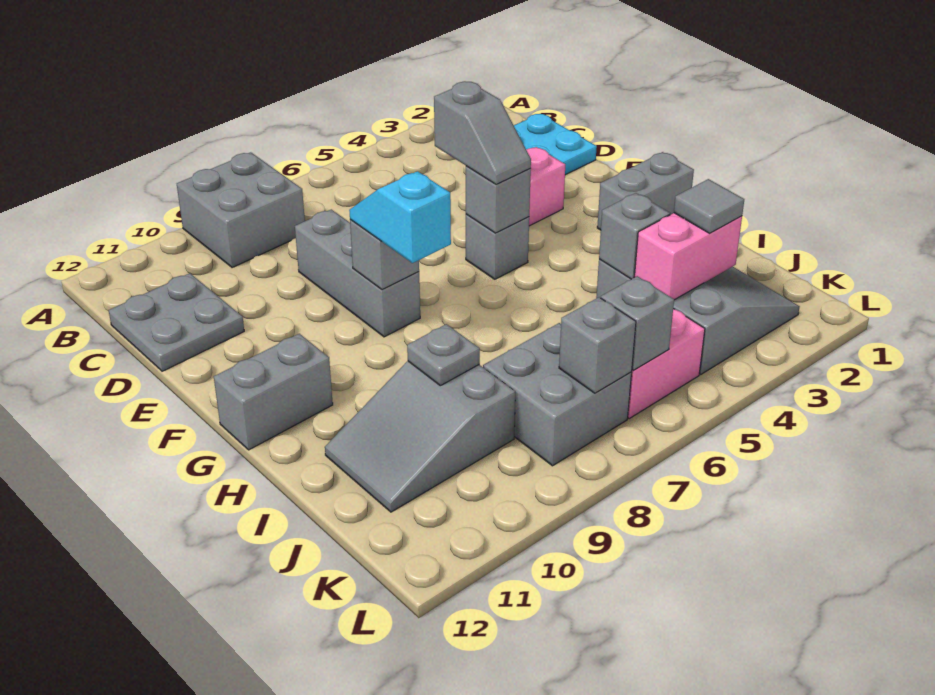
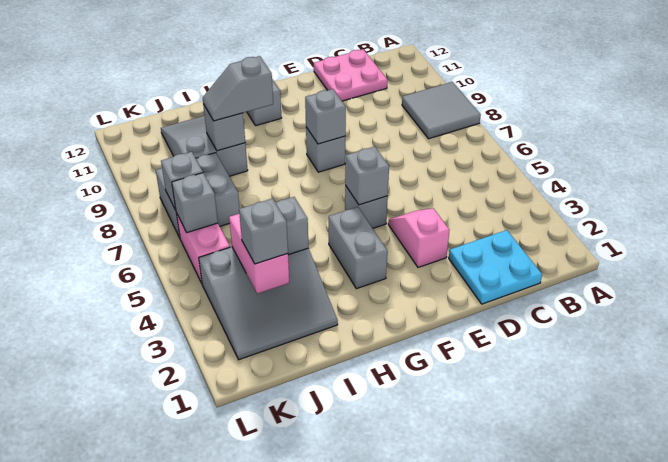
grey 2x2 brick [177,152,305,268] -> grey 2x2 tile [402,82,481,139]
grey 2x2 plate [109,273,244,371] -> pink 2x2 plate [314,49,387,101]
grey 1x3 brick [295,209,420,337] -> grey 1x1 brick [306,127,346,172]
grey 1x2 slope [434,81,531,184] -> grey 1x2 slope moved to [203,56,273,121]
cyan 1x2 slope [349,171,451,263] -> none
grey 1x2 brick [597,152,694,230] -> grey 1x2 brick moved to [329,207,387,289]
grey 1x1 plate [407,324,480,386] -> grey 1x1 brick [203,104,245,151]
grey 1x1 tile [674,179,744,233] -> grey 1x1 brick [239,199,288,264]

